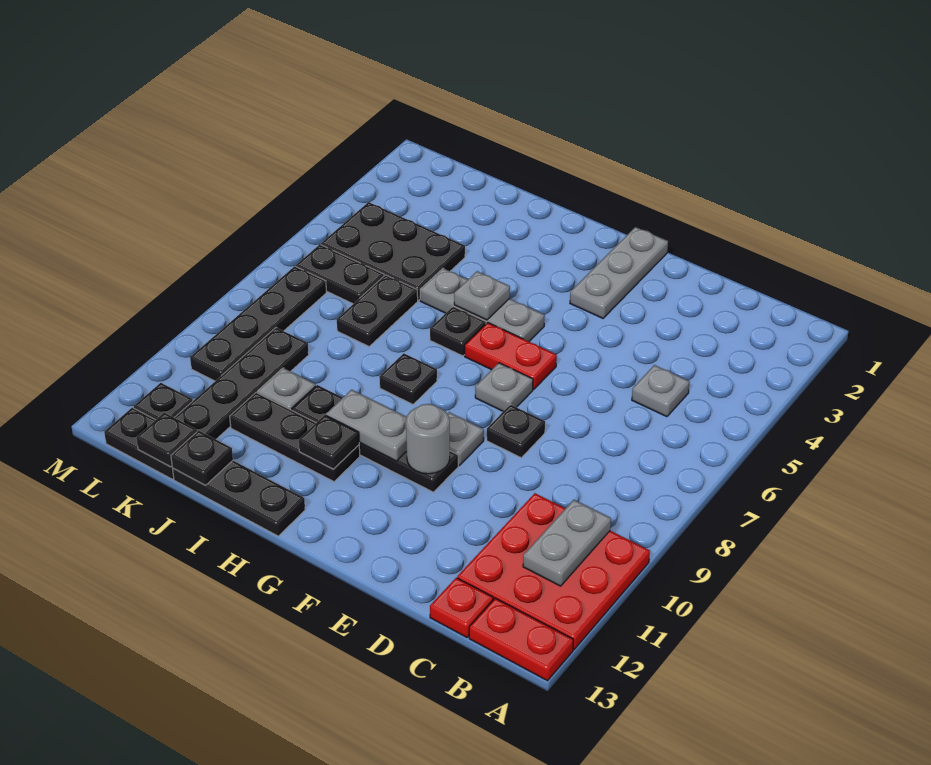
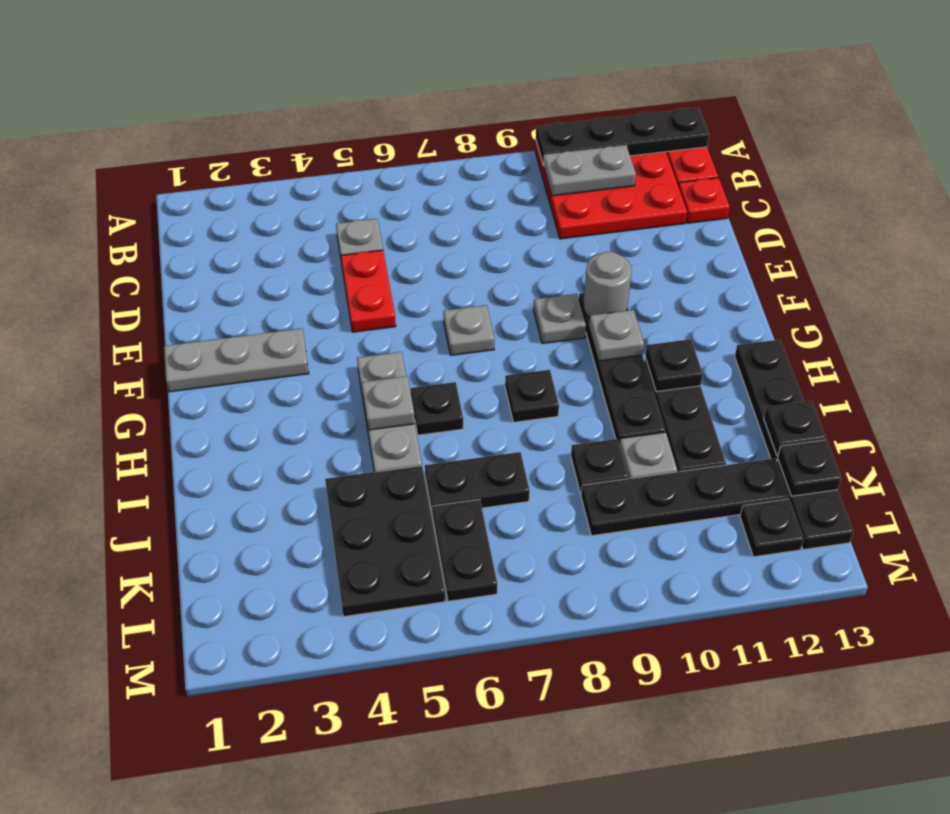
black 1x1 plate [487,405,545,458] -> black 1x1 plate moved to [571,439,628,494]
red 1x2 plate [465,323,557,390] -> red 1x2 plate moved to [341,250,396,332]
grey 1x2 plate [326,390,407,461] -> grey 1x1 plate [589,310,644,361]
black 1x4 plate [190,266,326,381] -> black 1x4 plate moved to [536,108,709,166]

